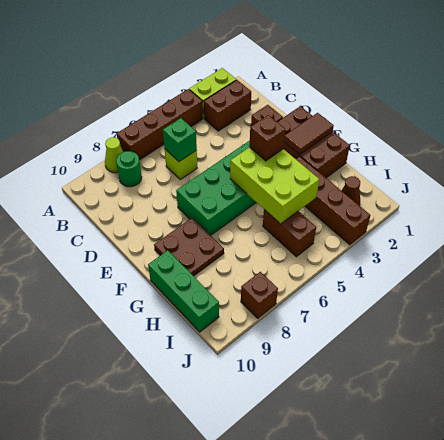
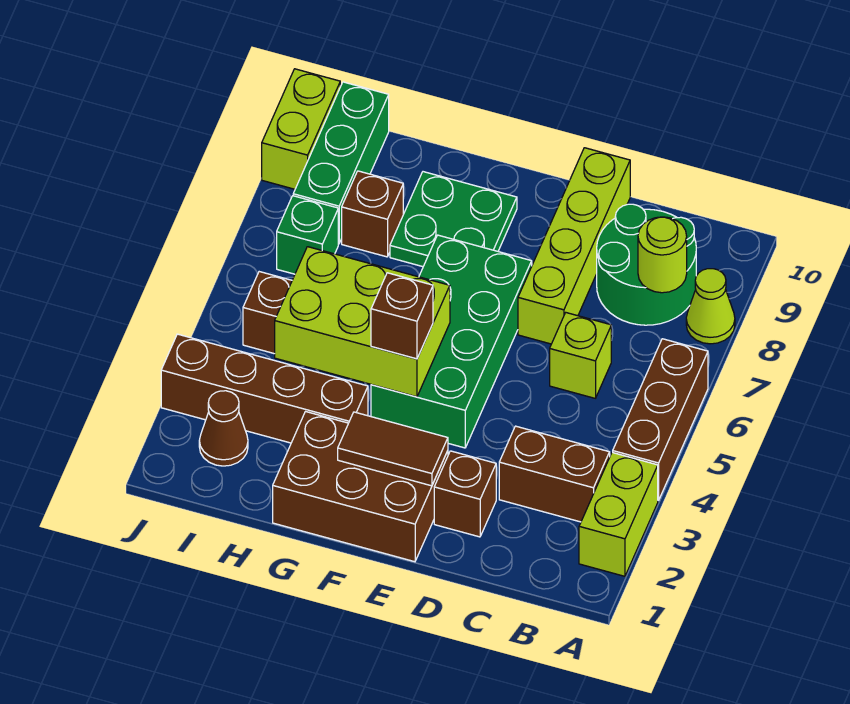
brown 1x4 brick [117,89,203,160] -> brown 1x3 brick [613,339,708,501]
brown 1x2 brick [204,80,251,131] -> brown 1x2 brick turned to [499,426,610,522]
green 1x1 round brick [116,151,142,187] -> green 2x2 round brick [597,204,696,325]
none -> lime 1x1 round brick [638,217,687,293]
green 1x1 brick [163,118,197,162] -> green 1x1 brick moved to [277,196,338,274]
none -> lime 1x4 brick [518,148,630,344]
brown 1x2 tile [284,113,334,155] -> brown 1x2 tile turned to [338,412,448,486]
brown 2x2 plate [154,218,224,276] -> green 2x2 plate [390,172,517,267]
green 1x3 brick [148,250,219,332] -> green 1x3 brick turned to [293,82,389,244]
brown 1x1 brick [241,272,278,318] -> brown 1x1 brick moved to [342,171,403,257]
none -> lime 1x2 brick [262,69,340,189]

